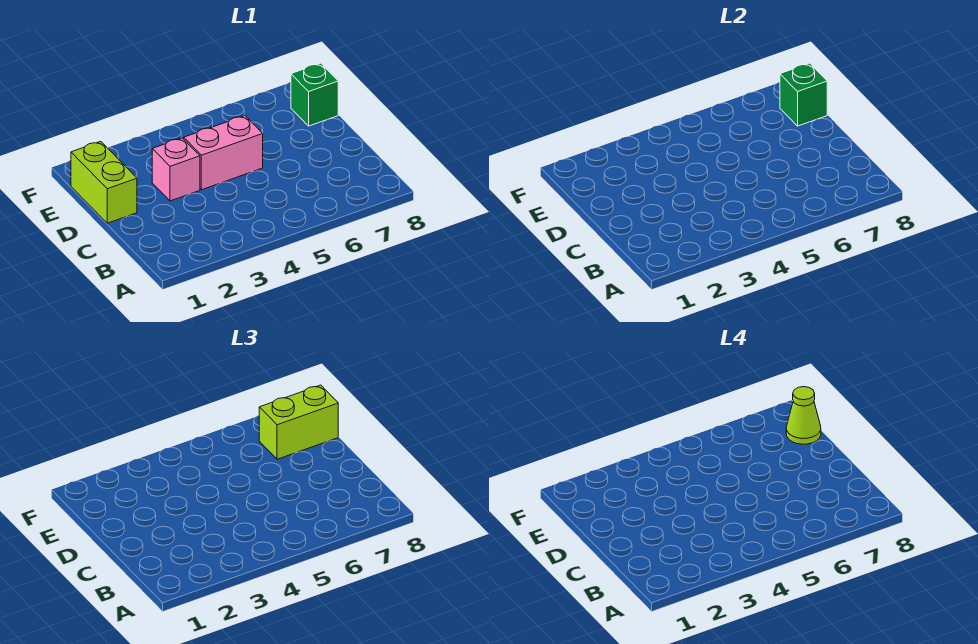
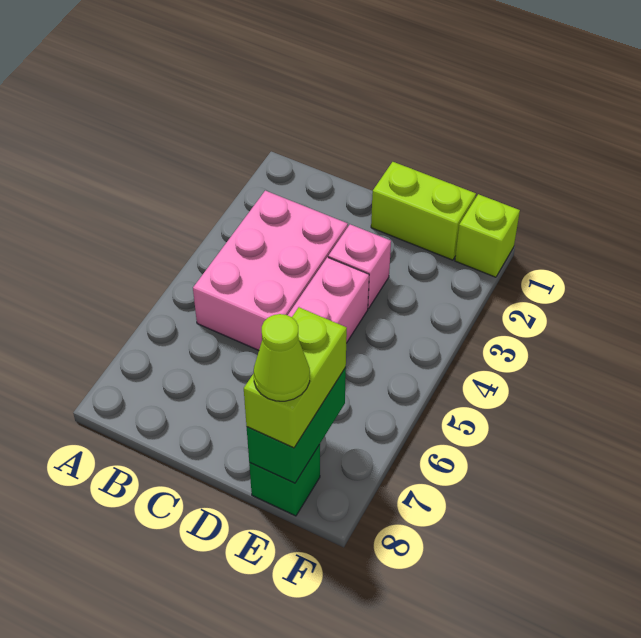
none -> pink 2x3 brick [193,191,348,350]
green 1x1 brick [780,63,827,126] -> green 1x2 brick [247,368,346,483]
none -> lime 1x1 brick [455,194,520,277]

